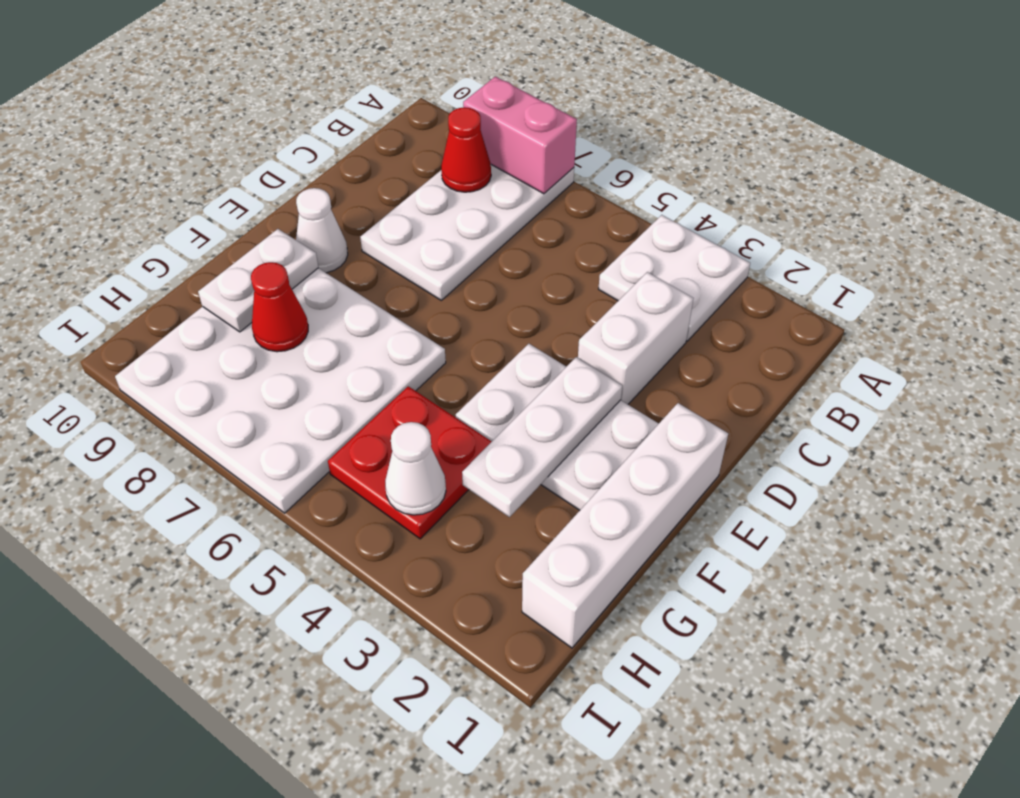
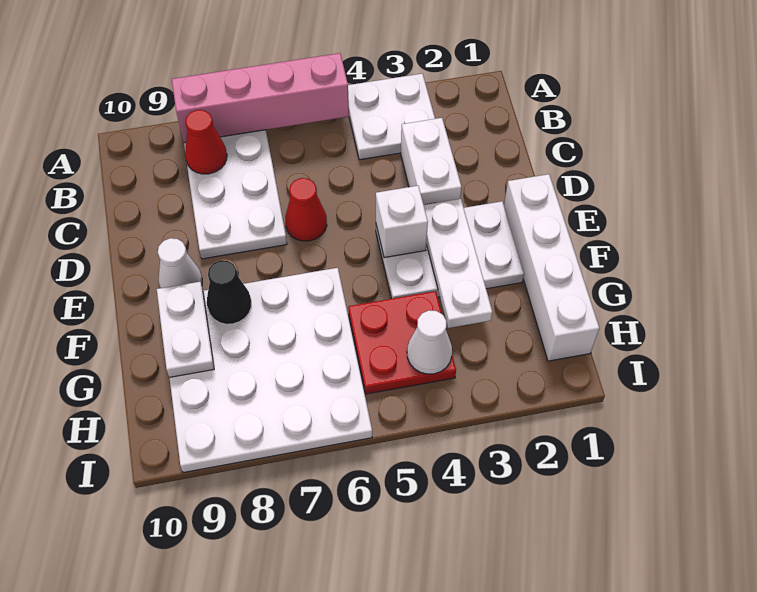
pink 1x2 brick [463,77,577,194] -> pink 1x4 brick [172,53,349,143]
none -> white 1x1 brick [376,186,428,258]
none -> black 1x1 cone [207,260,251,324]
red 1x1 cone [251,262,308,352] -> red 1x1 cone moved to [285,178,327,241]

